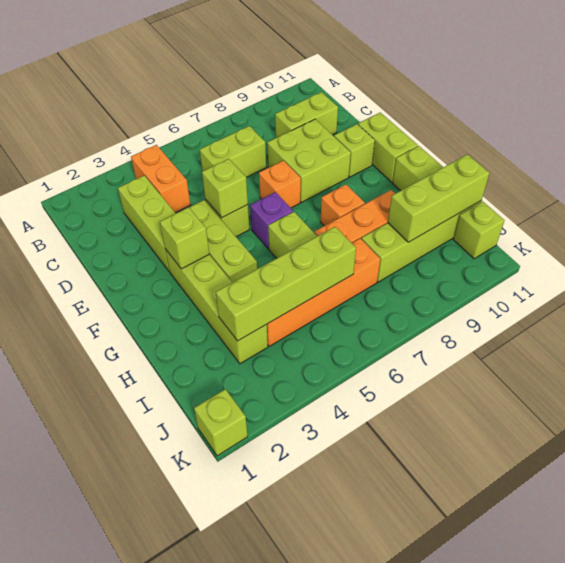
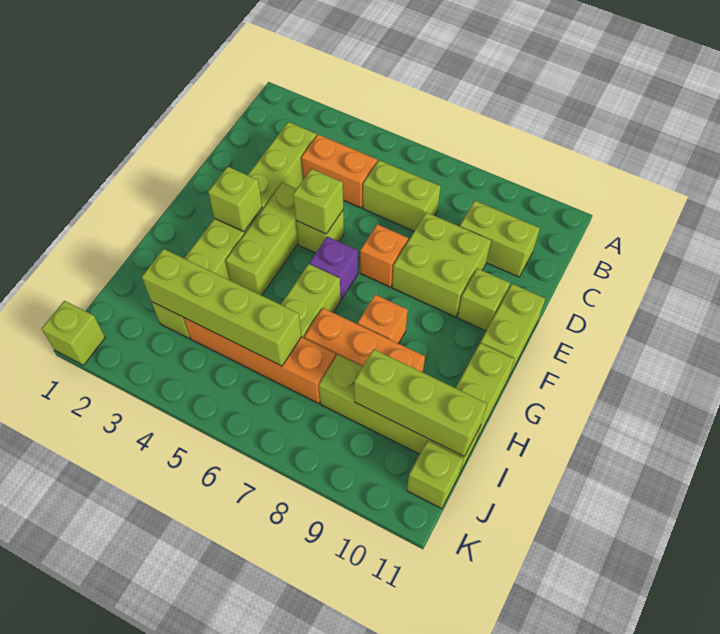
orange 1x2 brick [131,145,190,213] -> orange 1x2 brick turned to [301,135,377,208]

